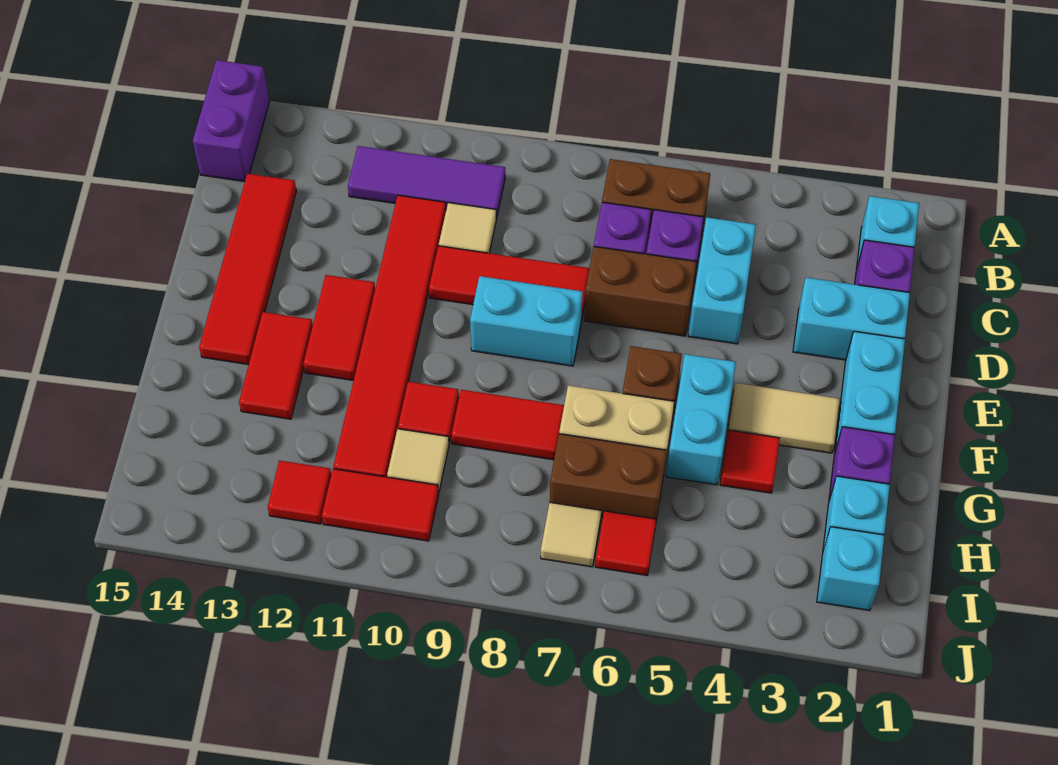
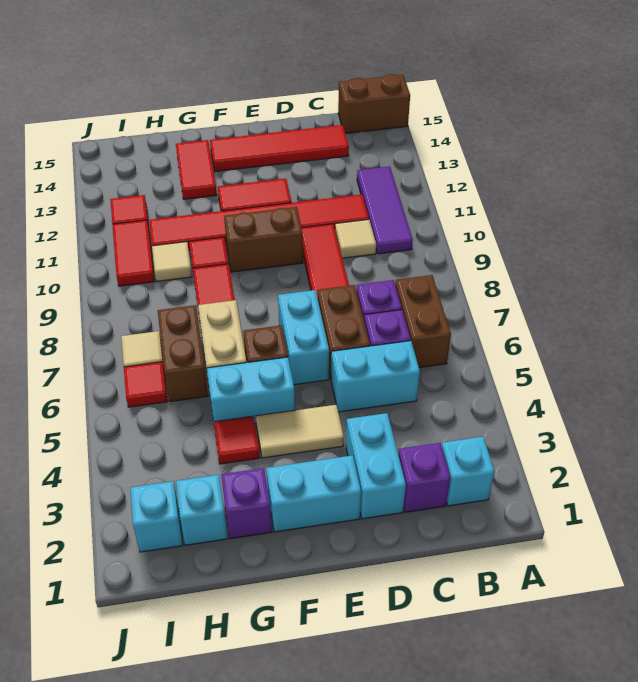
purple 1x2 brick [193,60,269,182] -> brown 1x2 brick [338,74,410,134]
cyan 1x2 brick [470,276,583,366] -> cyan 1x2 brick moved to [278,290,329,385]
none -> brown 1x2 brick [224,207,303,272]
tan 1x2 tile [728,383,840,453] -> tan 1x2 tile turned to [256,405,344,458]
red 1x2 tile [239,312,313,419] -> red 1x2 tile turned to [176,140,217,199]

